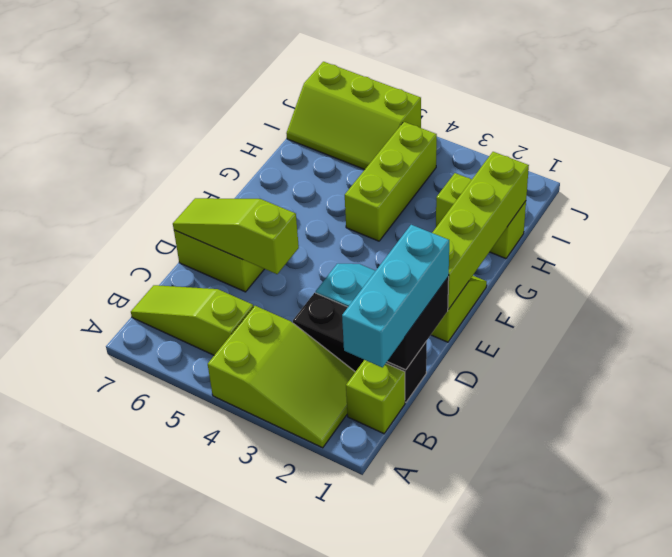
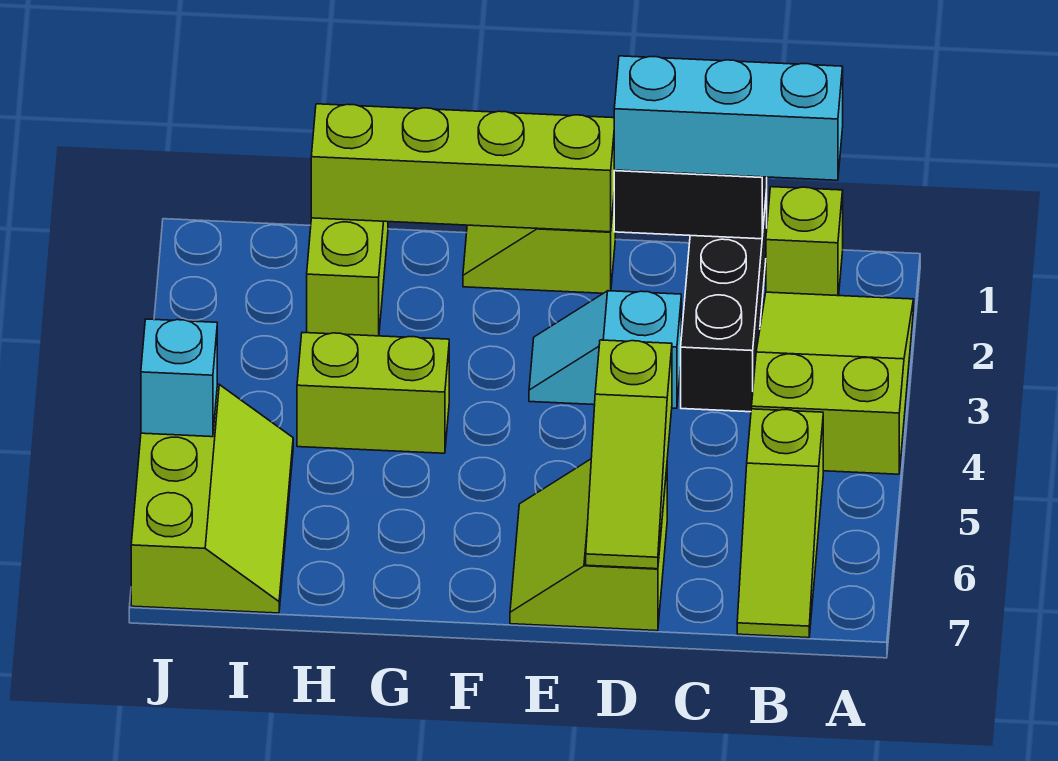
lime 1x3 brick [345,122,437,241] -> lime 1x2 brick [297,332,449,453]
none -> cyan 1x1 brick [141,319,217,437]

